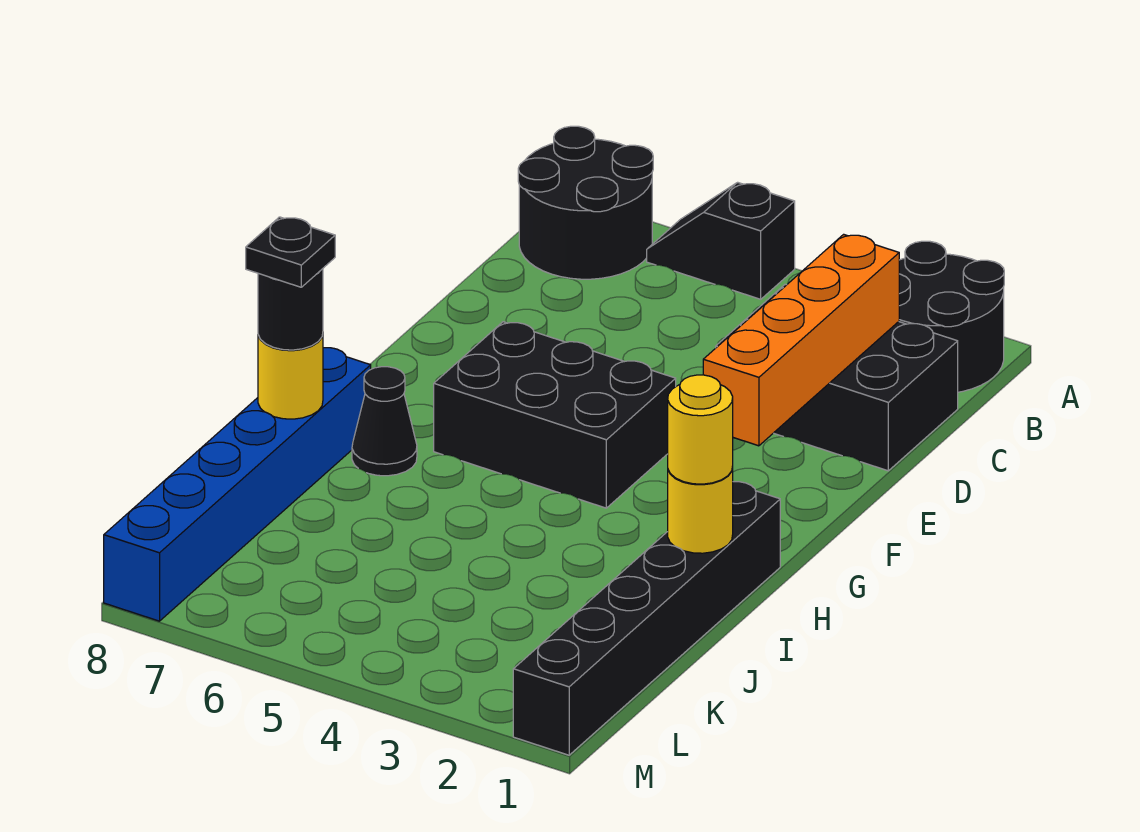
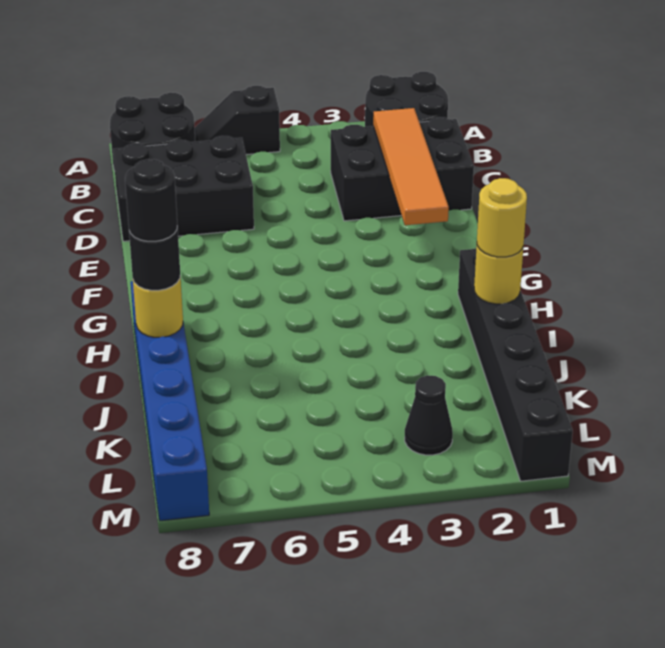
orange 1x4 brick [703,234,899,446] -> orange 1x4 tile [373,108,449,225]
black 2x3 brick [434,322,676,508] -> black 2x3 brick moved to [113,136,254,241]
black 1x1 cone [352,367,417,476] -> black 1x1 cone moved to [405,375,453,455]
black 1x1 plate [246,217,335,287] -> black 1x1 round brick [125,159,177,241]

